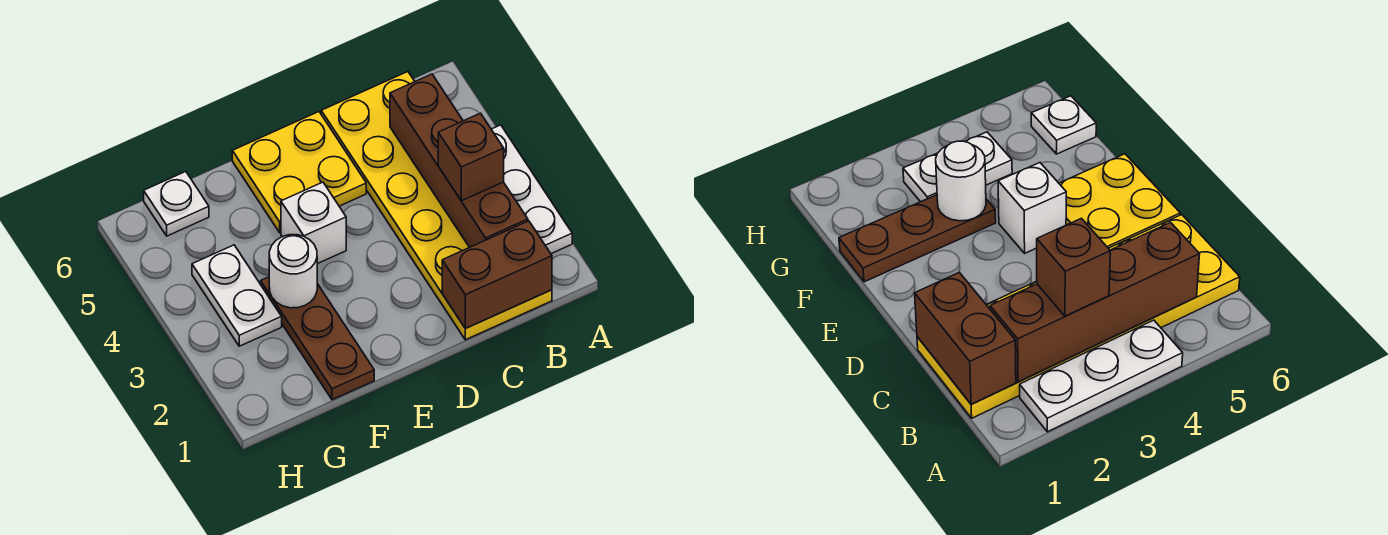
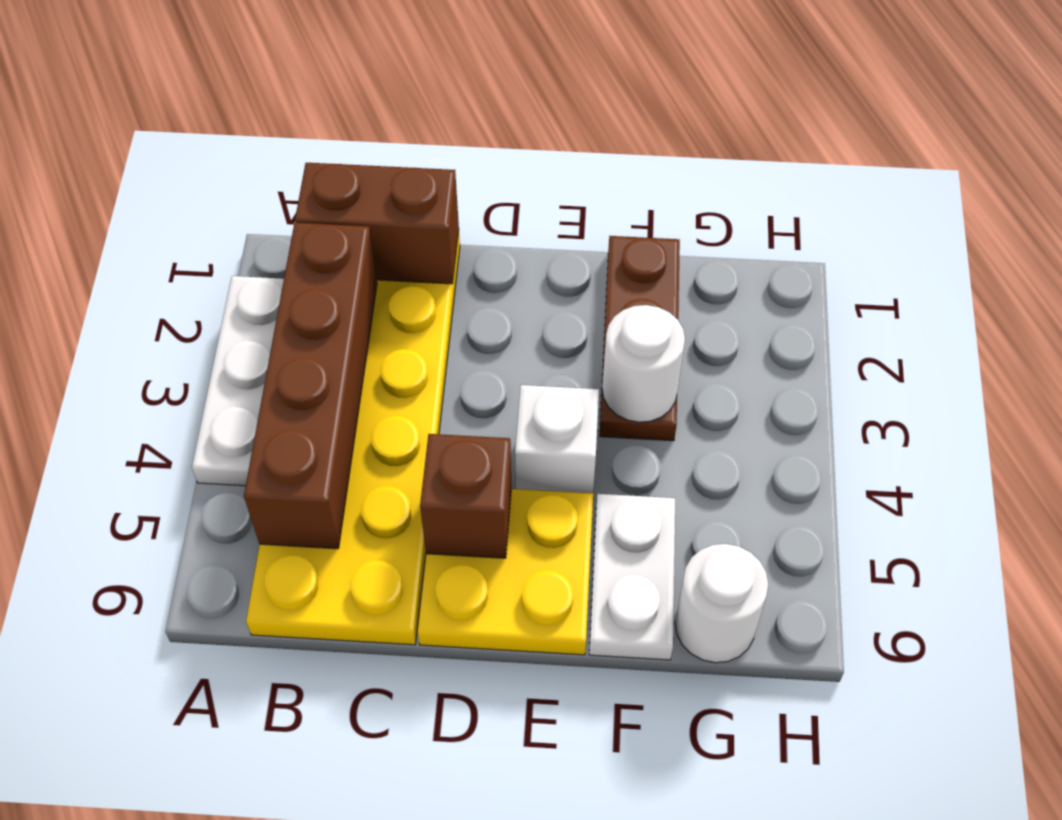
brown 1x1 brick [438,113,504,201] -> brown 1x1 brick moved to [420,434,512,558]
white 1x2 plate [192,245,282,346] -> white 1x2 plate moved to [589,494,675,660]
white 1x1 plate [144,172,209,236] -> white 1x1 round brick [675,544,768,663]

